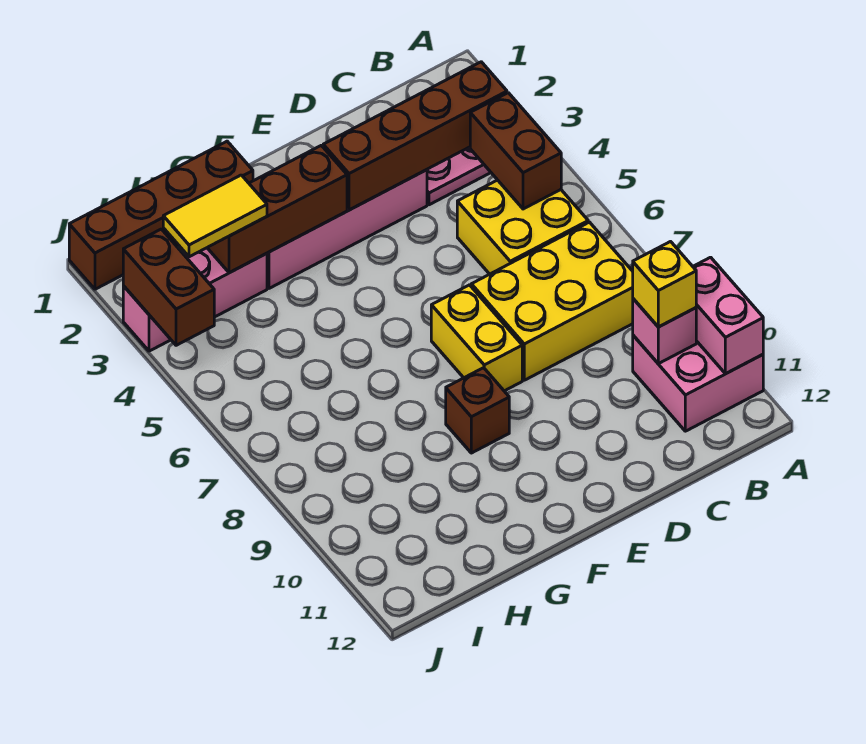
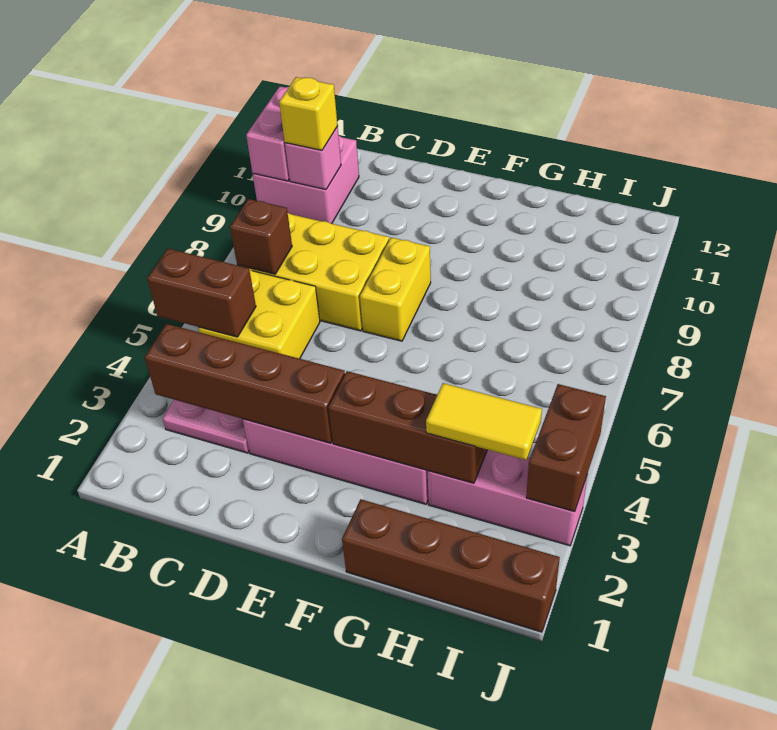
brown 1x2 brick [470,93,561,209] -> brown 1x2 brick turned to [147,249,256,337]
brown 1x1 brick [446,368,509,453] -> brown 1x1 brick moved to [230,199,292,274]

